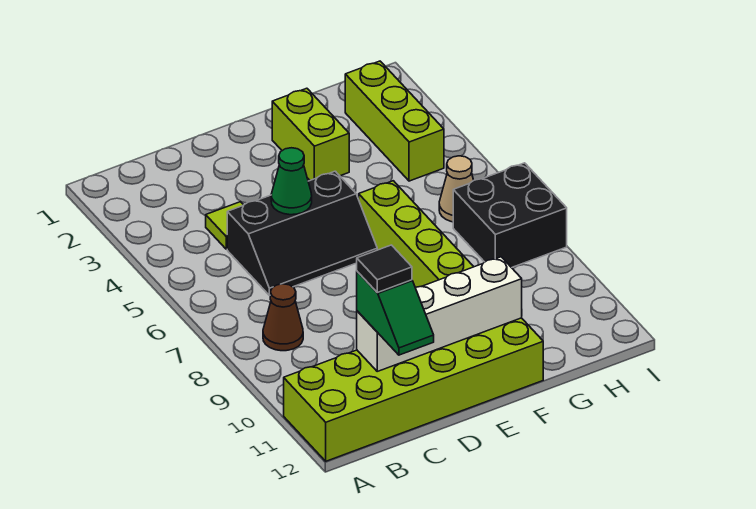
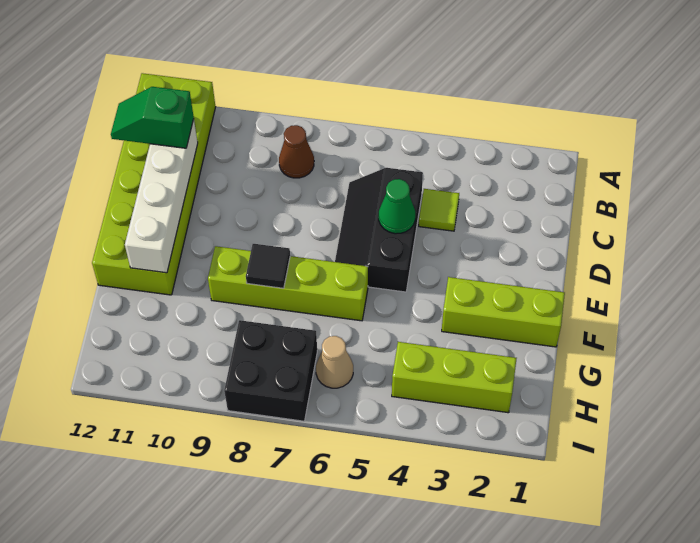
black 1x1 tile [357,245,412,292] -> black 1x1 tile moved to [246,244,290,288]
lime 1x2 brick [272,88,349,180] -> lime 1x3 brick [442,277,565,347]

